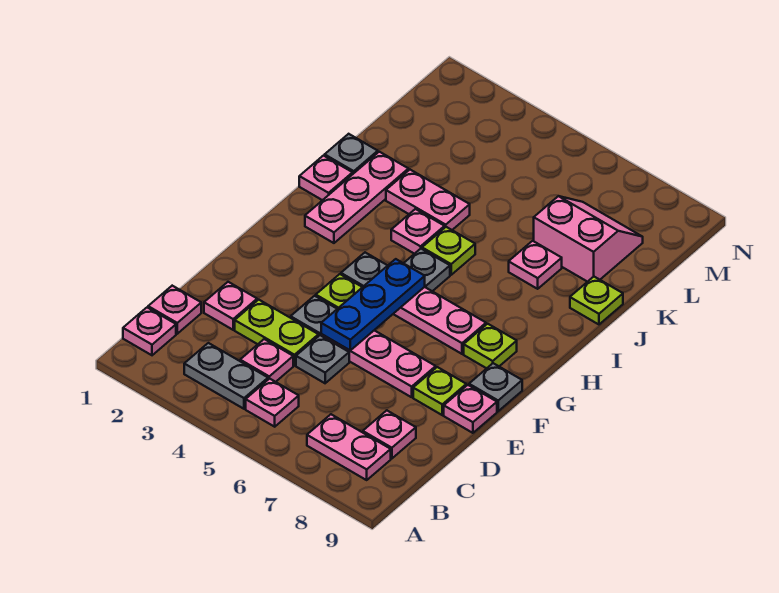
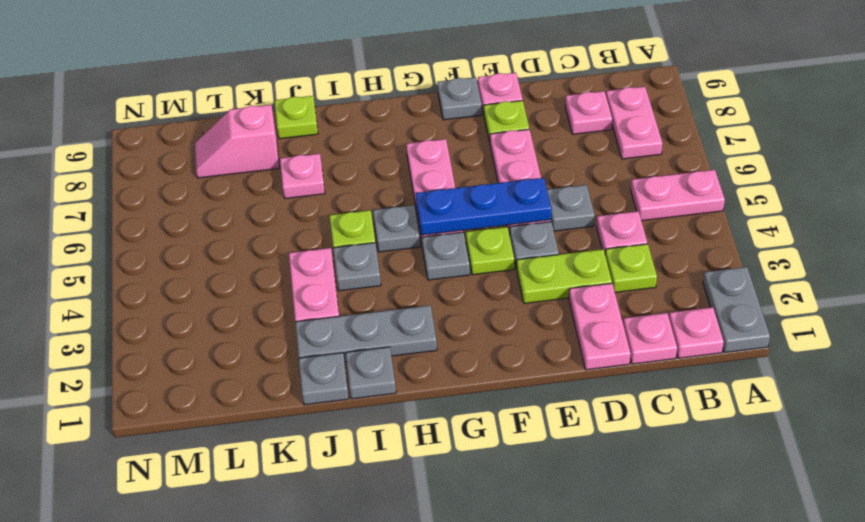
grey 1x2 plate [184,343,268,409] -> grey 1x2 plate moved to [703,267,770,353]
pink 1x1 plate [246,379,299,427] -> pink 1x2 plate [631,170,725,221]
pink 1x1 plate [204,282,257,330] -> pink 1x2 plate [569,283,631,370]
lime 1x2 plate [235,300,319,366] -> lime 1x2 plate turned to [517,249,612,303]
lime 1x1 plate [464,324,517,368] -> lime 1x1 plate moved to [605,244,657,292]
pink 1x3 plate [305,152,408,243] -> grey 1x3 plate [295,305,437,362]
pink 1x1 plate [299,156,353,200] -> grey 1x1 plate [346,347,396,399]
pink 1x1 plate [391,209,445,254] -> grey 1x1 plate [333,243,381,291]
pink 2x2 slope [534,196,643,282] -> pink 1x2 slope [195,105,279,178]

